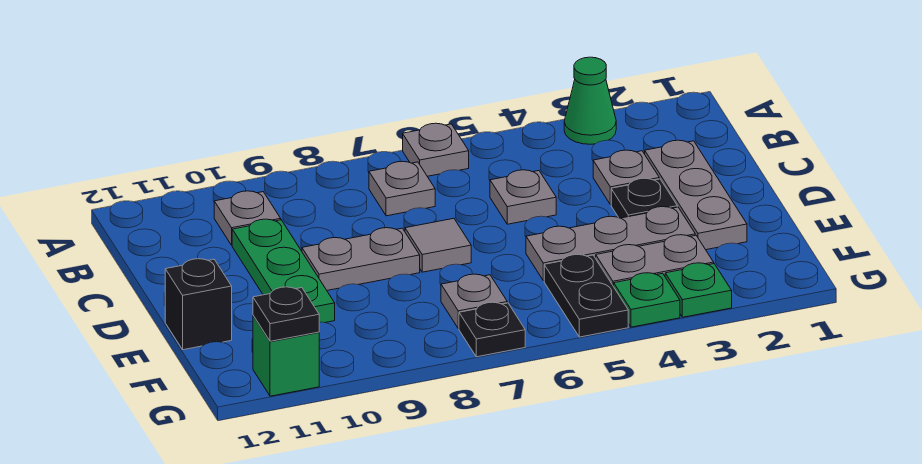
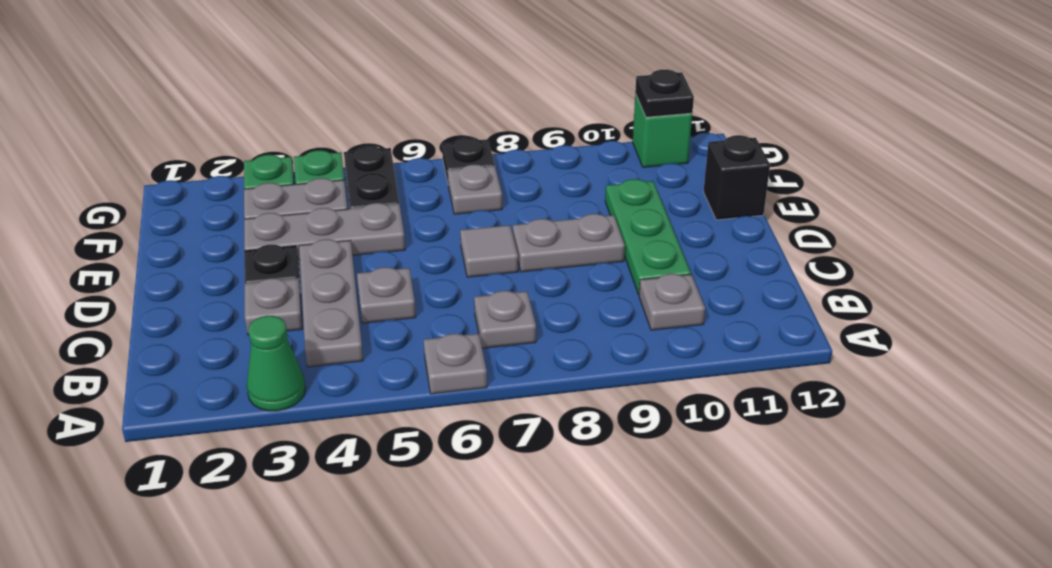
grey 1x3 plate [645,140,747,250] -> grey 1x3 plate moved to [299,239,363,367]

